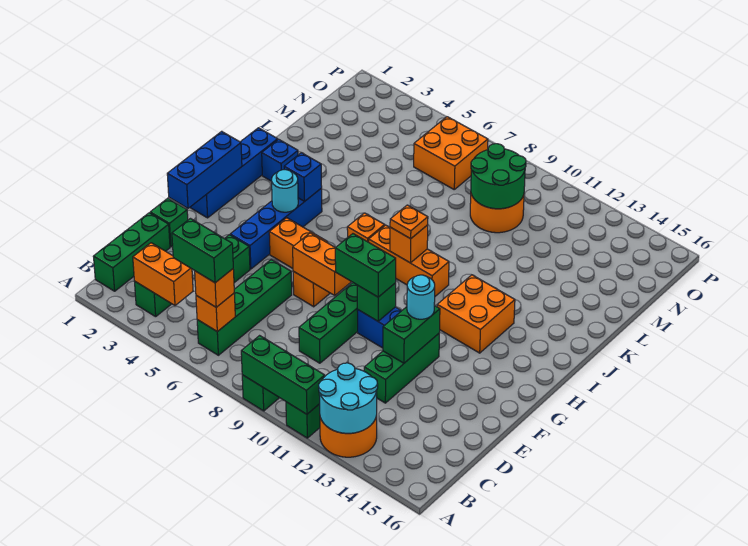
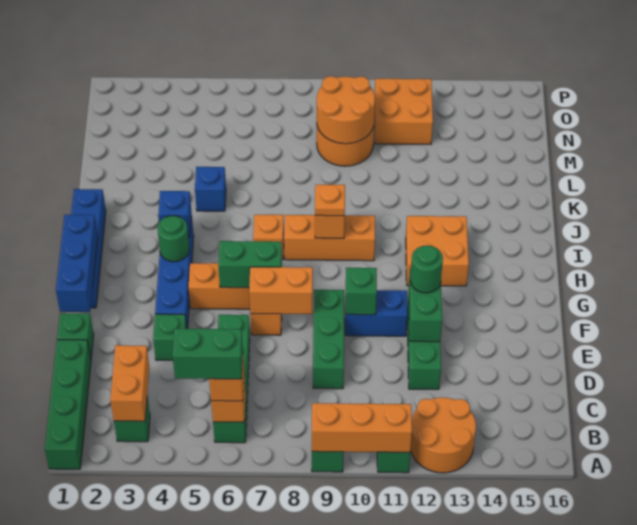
green 1x3 brick [241,336,325,414] -> orange 1x3 brick [312,403,412,452]
cyan 2x2 round brick [319,363,378,433] -> none
green 1x3 brick [93,213,170,291] -> green 1x4 brick [45,340,91,469]
orange 1x2 brick [133,243,193,305] -> orange 1x2 brick turned to [110,345,149,421]
green 1x2 brick [335,234,396,297] -> green 1x2 brick moved to [218,241,282,288]
cyan 1x1 round brick [407,275,435,319] -> green 1x1 round brick [410,245,443,293]
cyan 1x1 round brick [272,170,298,212] -> green 1x1 round brick [157,216,189,262]
blue 1x1 brick [262,139,298,181] -> blue 1x1 brick moved to [195,167,226,211]
green 2x2 round brick [471,144,526,209] -> orange 2x2 round brick [317,76,375,144]
orange 2x2 brick [414,117,488,189] -> orange 2x2 brick moved to [374,79,433,144]

